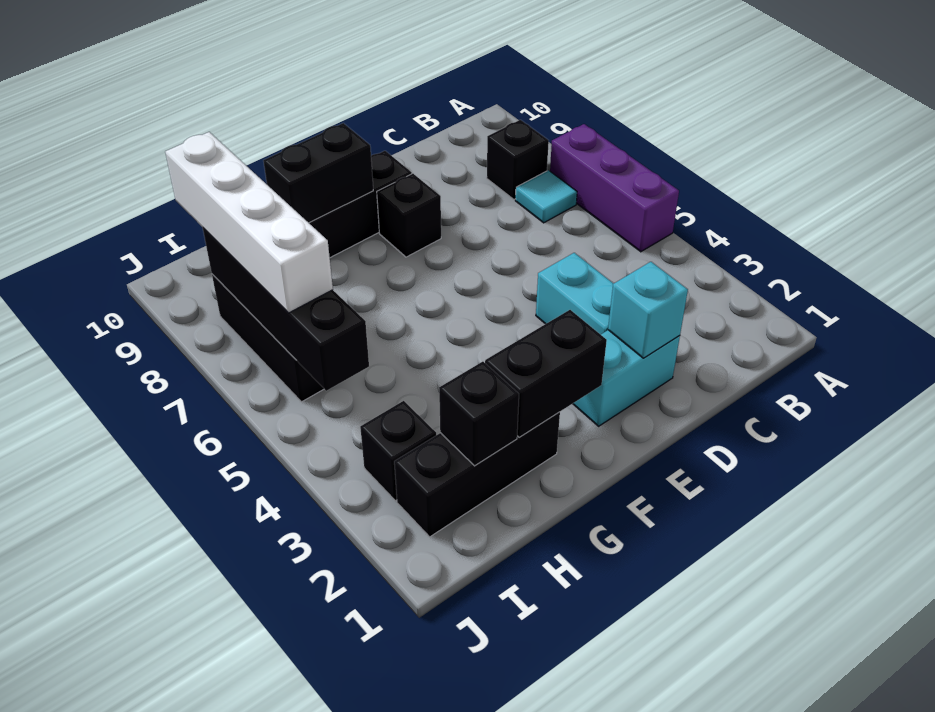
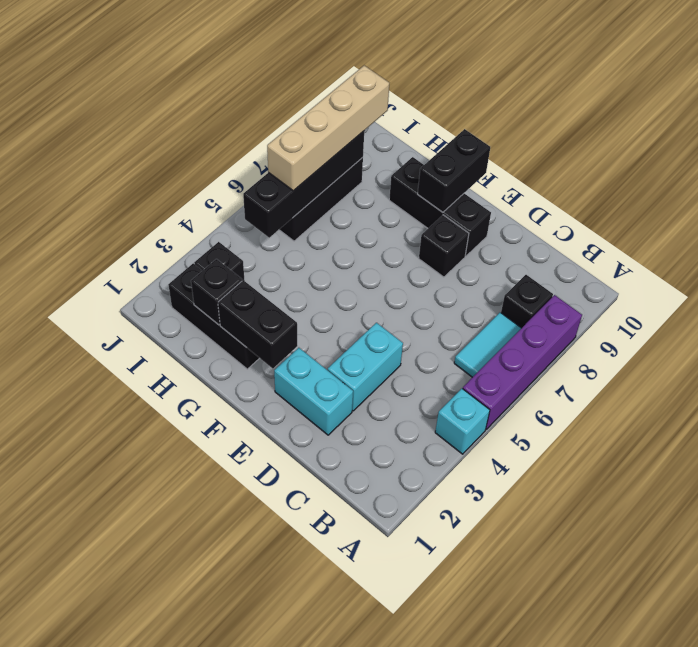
purple 1x3 brick [550,124,679,252] -> purple 1x4 brick [463,295,582,429]
cyan 1x1 tile [515,170,577,223] -> cyan 1x2 tile [454,312,521,377]
cyan 1x1 brick [608,262,688,358] -> cyan 1x1 brick moved to [435,389,490,454]
black 1x2 brick [263,123,373,223] -> black 1x2 brick turned to [418,129,490,212]
white 1x4 brick [165,132,333,313] -> tan 1x4 brick [267,66,389,191]

